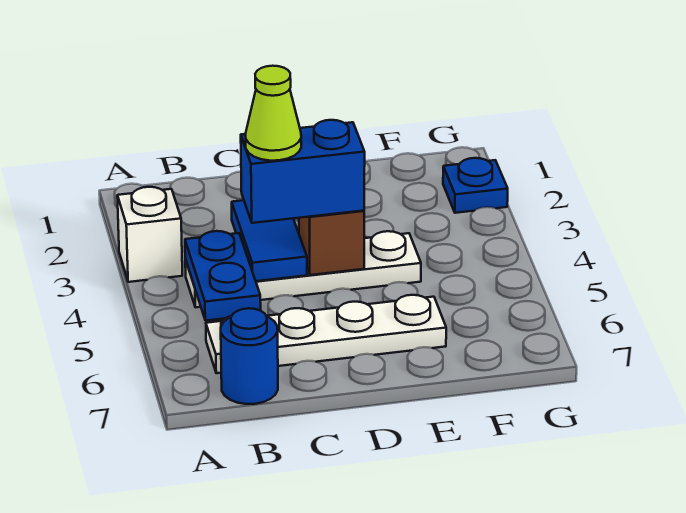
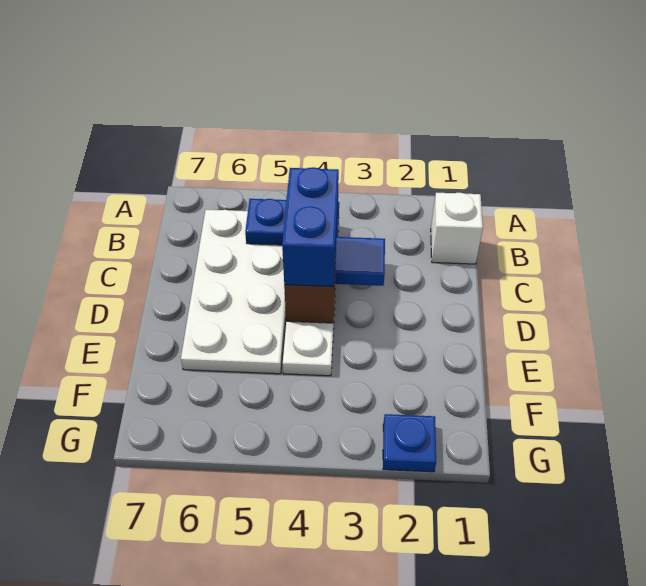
white 1x1 brick [117,187,182,282] -> white 1x1 brick moved to [431,193,483,264]
white 1x4 plate [206,295,446,373] -> white 2x4 plate [181,210,286,374]
blue 1x1 round brick [221,308,278,404] -> none
lime 1x1 cone [245,66,301,161] -> none

